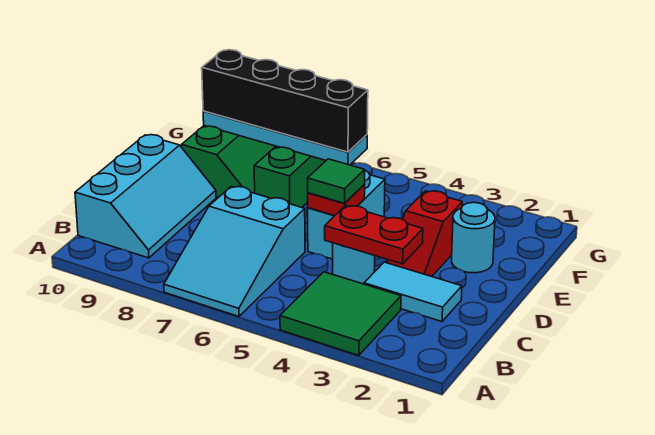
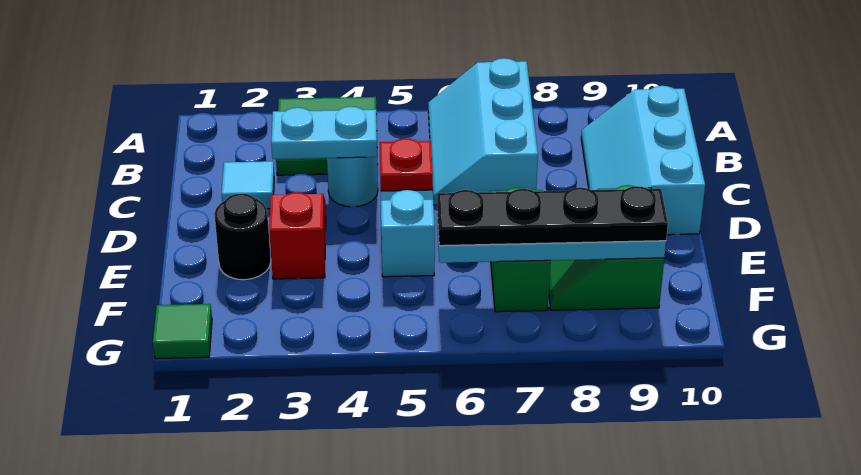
cyan 2x3 slope [164,187,305,317] -> cyan 2x3 slope turned to [428,58,538,205]
cyan 1x2 tile [364,262,462,322] -> cyan 1x1 tile [222,161,274,209]
red 1x2 plate [325,206,423,264] -> cyan 1x2 plate [271,107,377,159]
green 1x1 tile [307,159,365,203] -> green 1x1 tile moved to [153,304,212,359]
cyan 1x1 round brick [452,202,495,273] -> black 1x1 round brick [214,193,271,280]
black 1x4 brick [202,50,368,152] -> black 1x4 plate [437,186,668,246]

